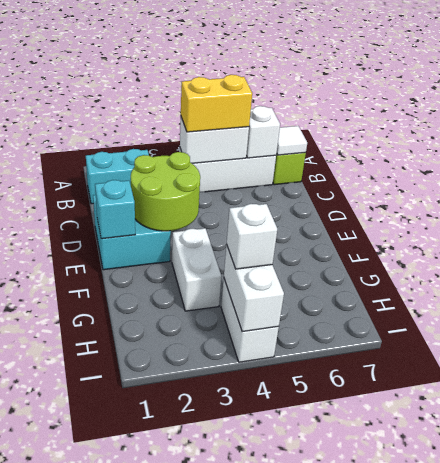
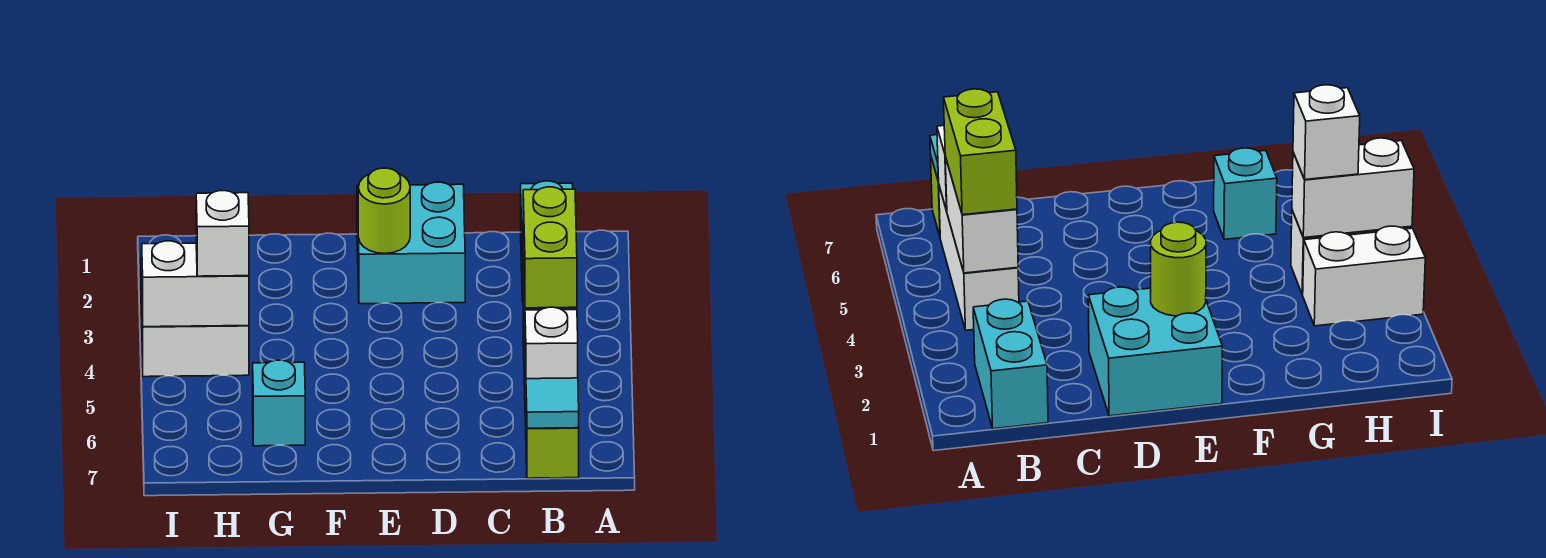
yellow 1x2 brick [181,75,252,132] -> lime 1x2 brick [523,187,577,308]
white 1x1 tile [277,126,307,155] -> cyan 1x1 tile [526,378,579,428]
lime 2x2 round brick [131,152,200,231] -> lime 1x1 round brick [358,168,410,254]
cyan 1x1 brick [95,180,135,239] -> cyan 1x1 brick moved to [253,360,305,446]
white 1x2 brick [172,228,221,311] -> white 1x2 brick moved to [1302,226,1425,326]

